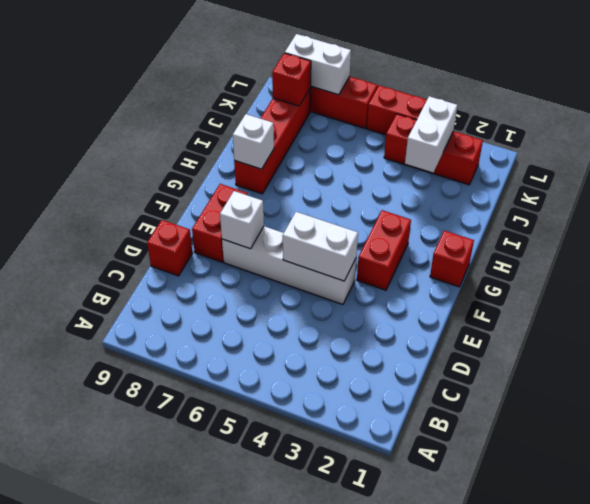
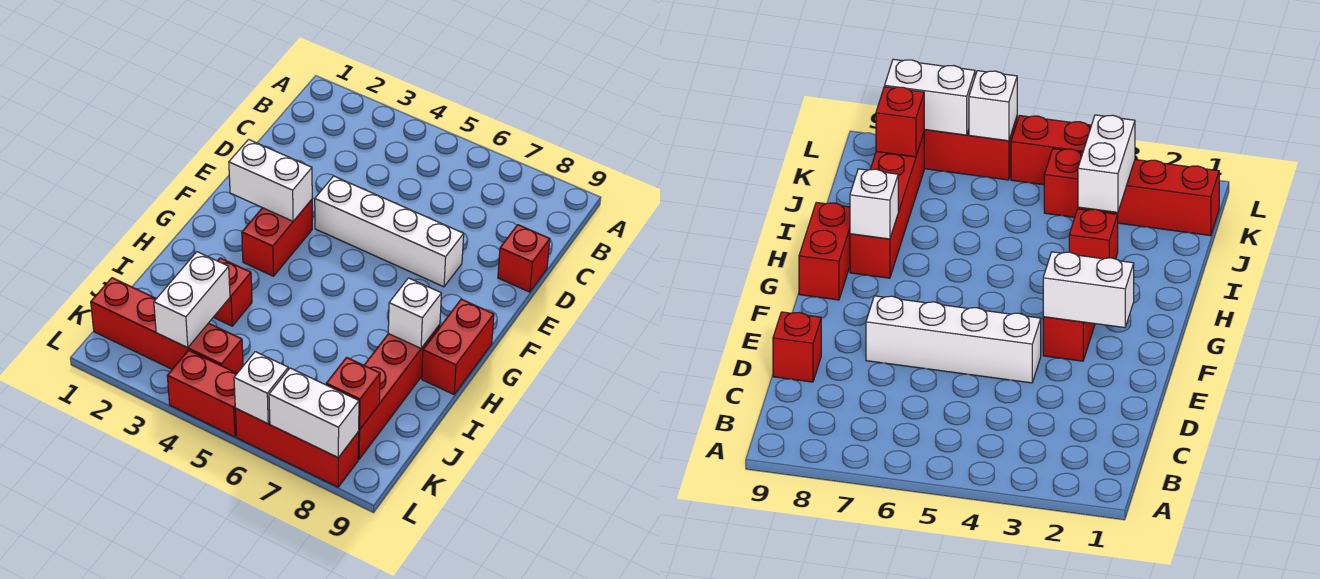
white 1x2 brick [283,212,358,281] -> white 1x2 brick moved to [229,140,312,221]
white 1x1 brick [220,191,264,249] -> white 1x1 brick moved to [234,352,288,424]
red 1x2 brick [192,184,248,262] -> red 1x2 brick moved to [422,299,494,394]
red 1x1 brick [430,231,474,287] -> red 1x1 brick moved to [213,258,252,326]
red 1x3 brick [384,114,483,185] -> red 1x4 brick [91,278,243,373]

